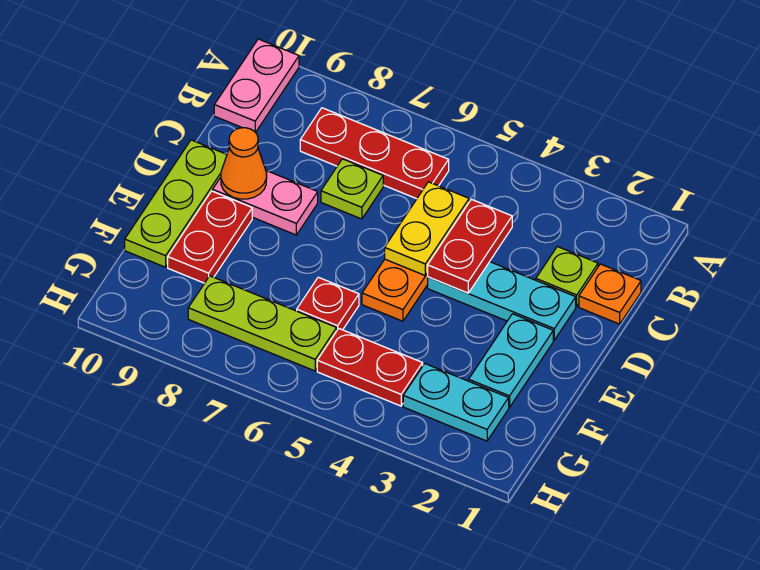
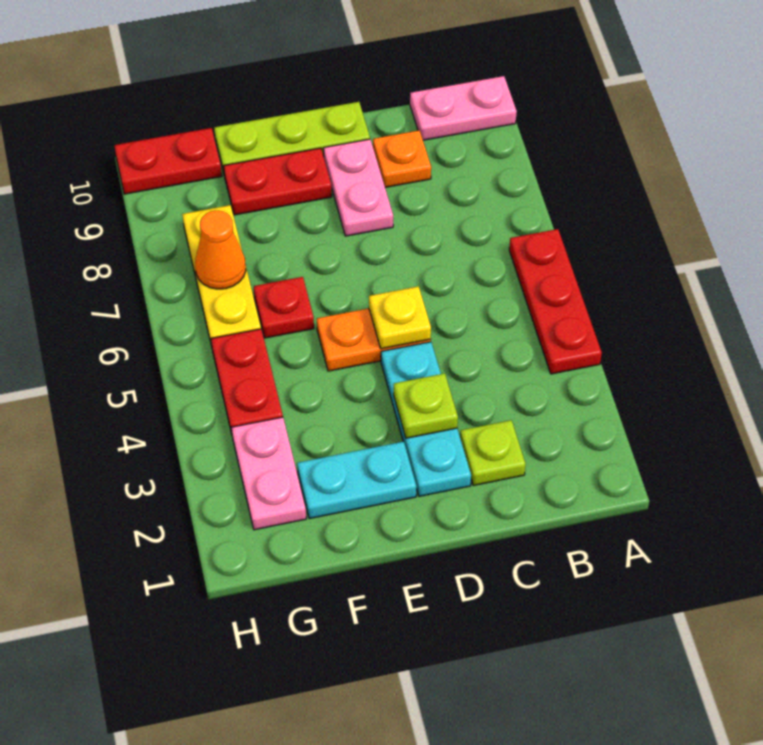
red 1x3 plate [300,108,449,199] -> red 1x3 plate moved to [509,229,602,374]
orange 1x1 plate [579,264,641,324] -> orange 1x1 plate moved to [373,130,431,187]
red 1x2 plate [428,199,512,293] -> red 1x2 plate moved to [114,128,222,194]
yellow 1x2 plate [385,182,469,276] -> yellow 1x1 plate [369,286,431,349]
lime 1x1 plate [321,159,383,219] -> lime 1x1 plate moved to [394,373,458,438]
orange 1x1 cone [221,128,267,199] -> orange 1x1 cone moved to [195,211,246,289]
cyan 1x2 plate [403,364,509,441] -> pink 1x2 plate [231,417,306,530]
lime 1x3 plate [188,276,337,371] -> yellow 1x3 plate [182,205,261,346]

